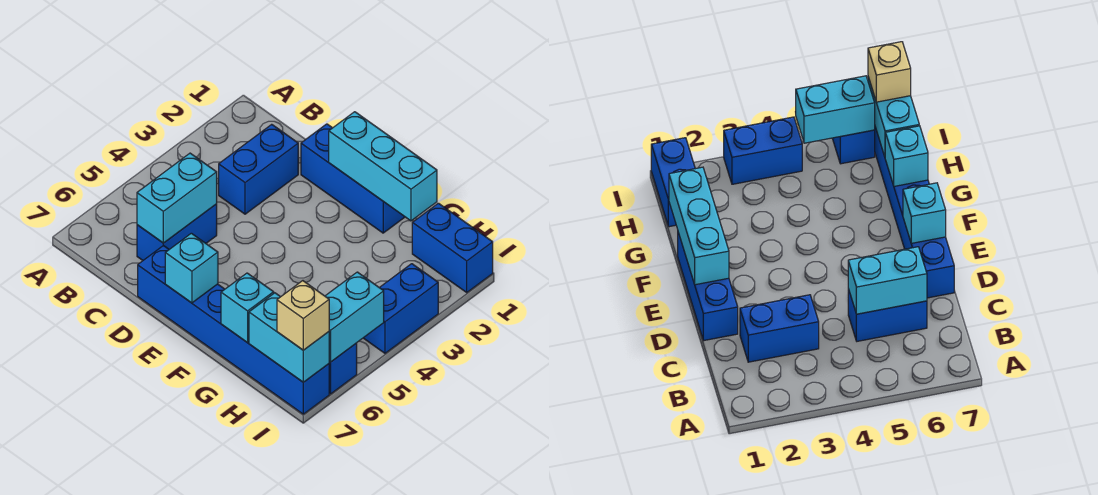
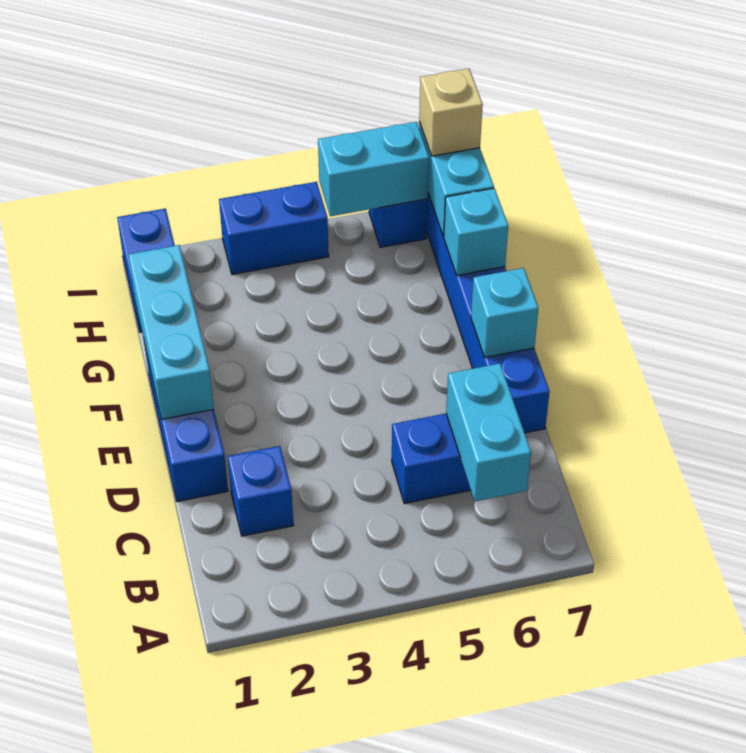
blue 1x2 brick [219,124,298,214] -> blue 1x1 brick [228,446,294,536]
cyan 1x2 brick [137,153,217,243] -> cyan 1x2 brick turned to [446,364,531,501]

